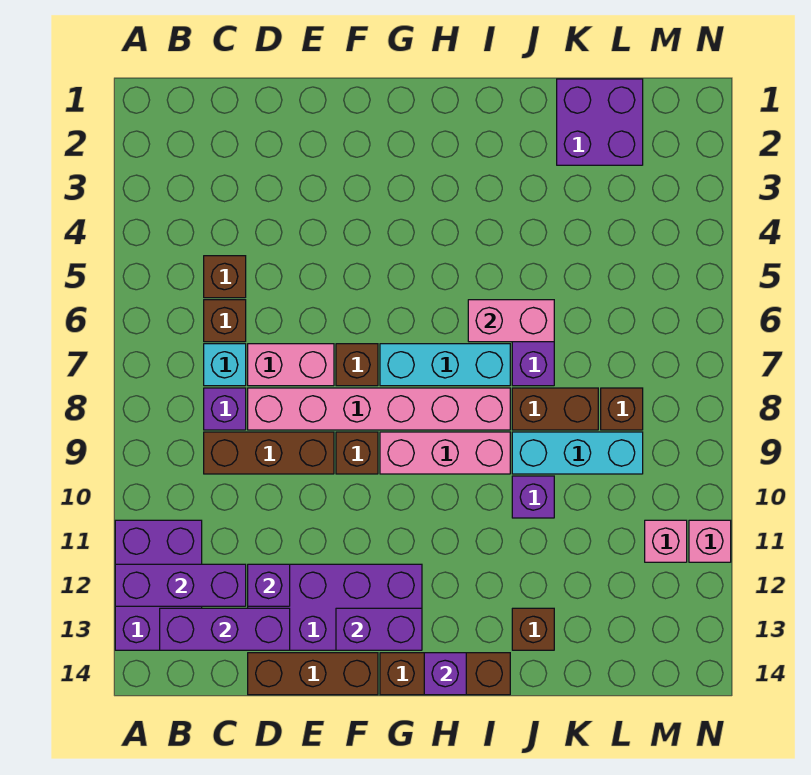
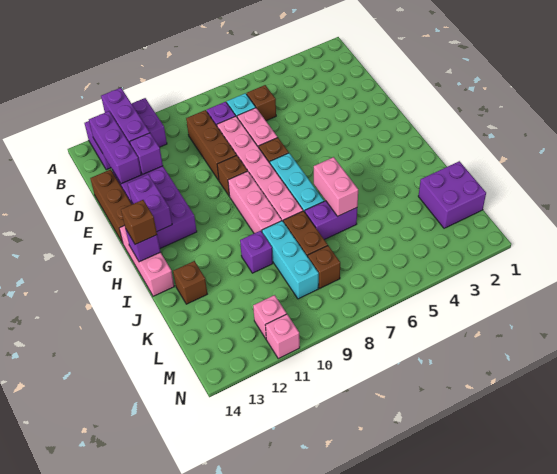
brown 1x1 brick [204,256,246,298] -> brown 1x1 brick moved to [121,200,157,244]
brown 1x3 brick [380,653,510,695] -> pink 1x3 brick [119,225,174,296]

